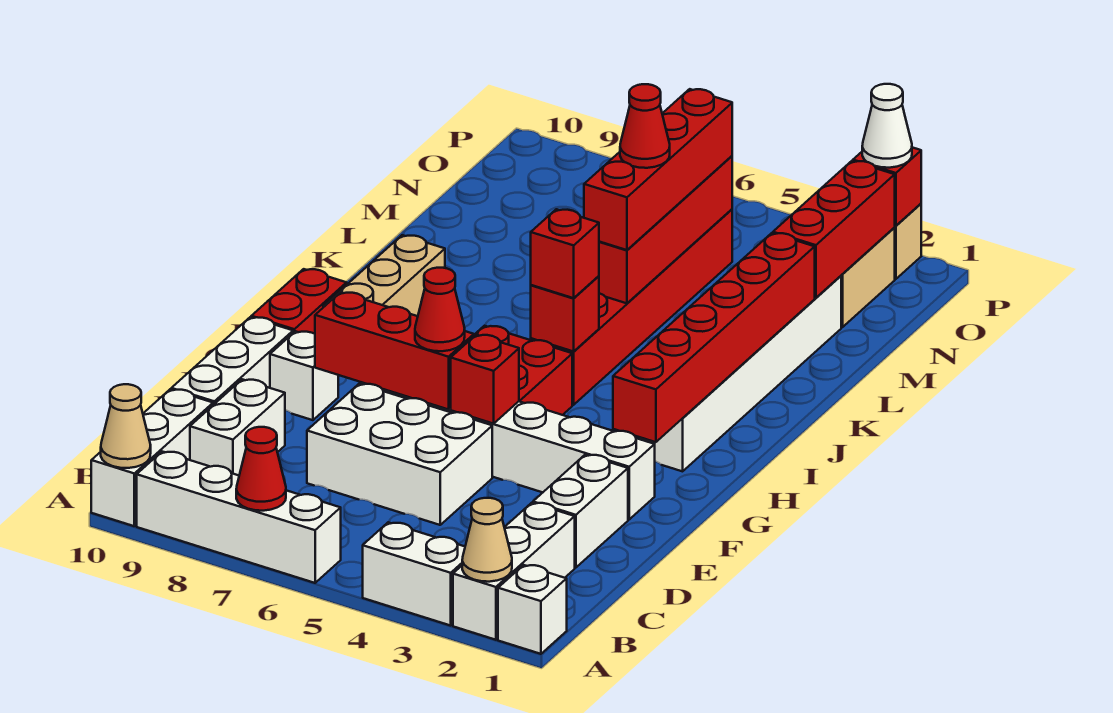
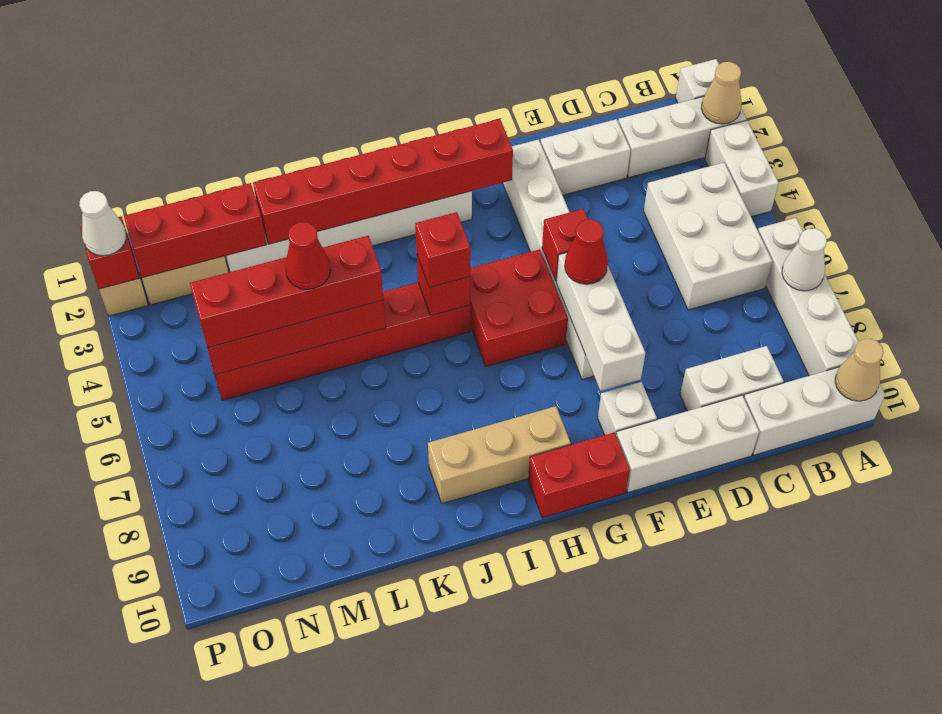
red 1x1 cone [236,427,286,511] -> white 1x1 cone [782,228,827,291]
white 2x3 brick [307,384,492,525] -> white 2x3 brick moved to [644,163,772,310]
red 1x3 brick [315,292,474,409] -> white 1x3 brick [556,253,645,391]

